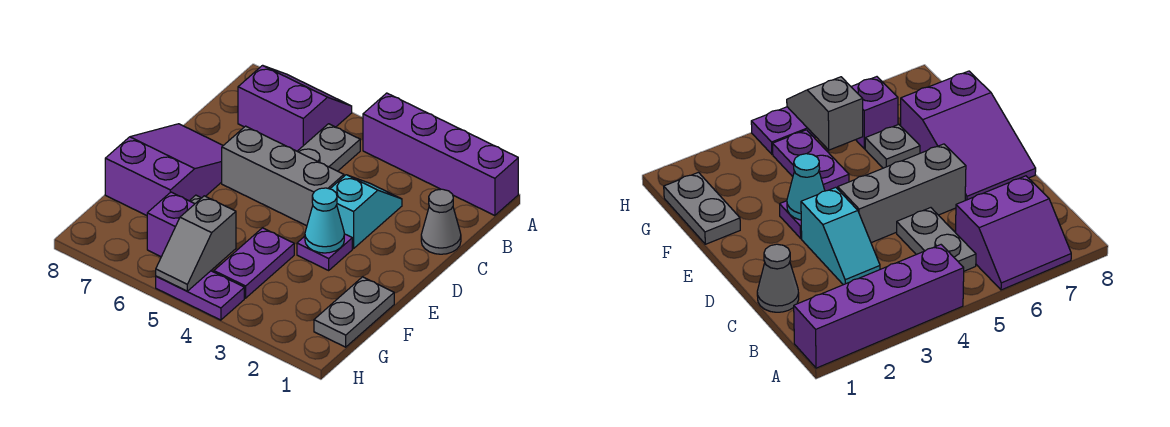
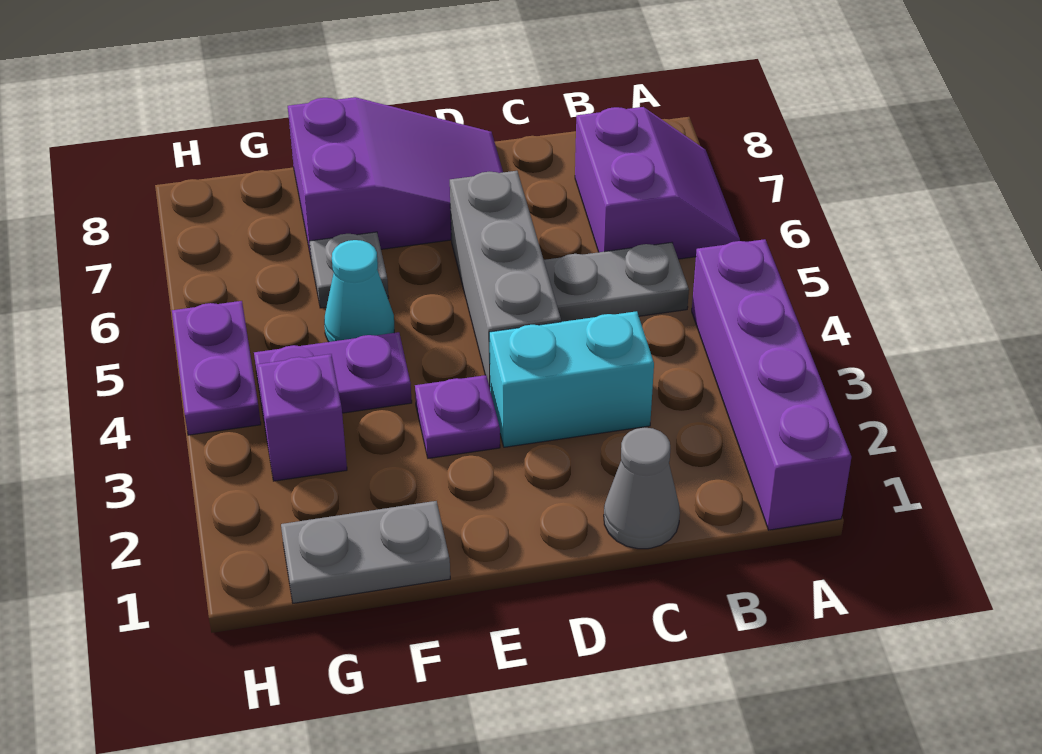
cyan 1x2 slope [330,175,402,249] -> cyan 1x2 brick [489,311,654,447]
cyan 1x1 cone [305,188,344,253] -> cyan 1x1 cone moved to [324,240,394,342]
grey 1x2 slope [156,196,236,291] -> none
purple 1x1 brick [147,192,194,257] -> purple 1x1 brick moved to [257,354,347,481]

